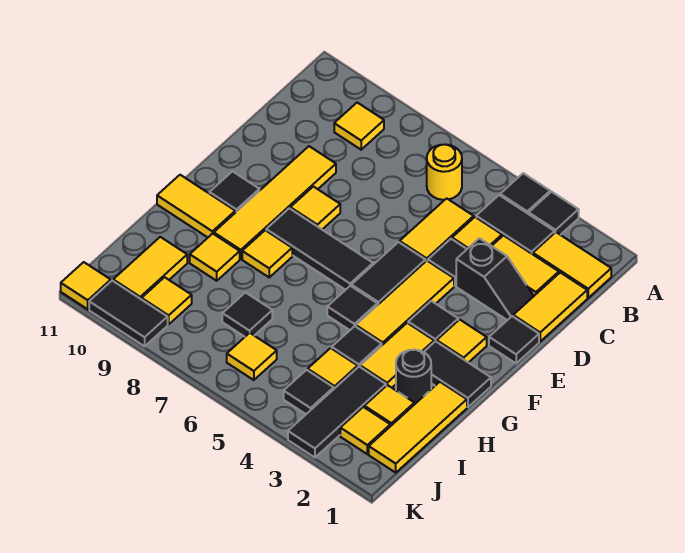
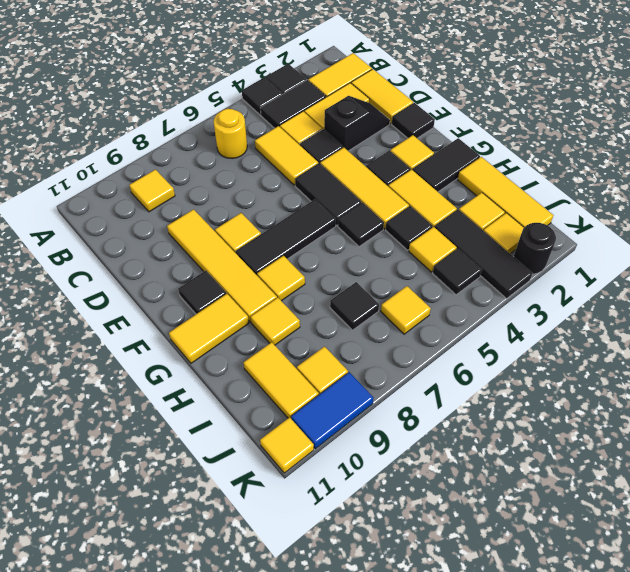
black 1x1 round brick [396,350,431,405] -> black 1x1 round brick moved to [514,223,556,274]
black 1x2 tile [89,281,168,346] -> blue 1x2 tile [291,372,373,449]

